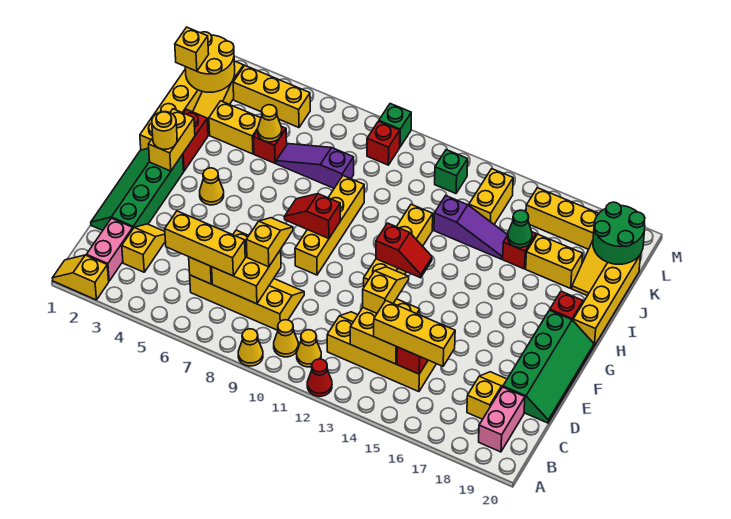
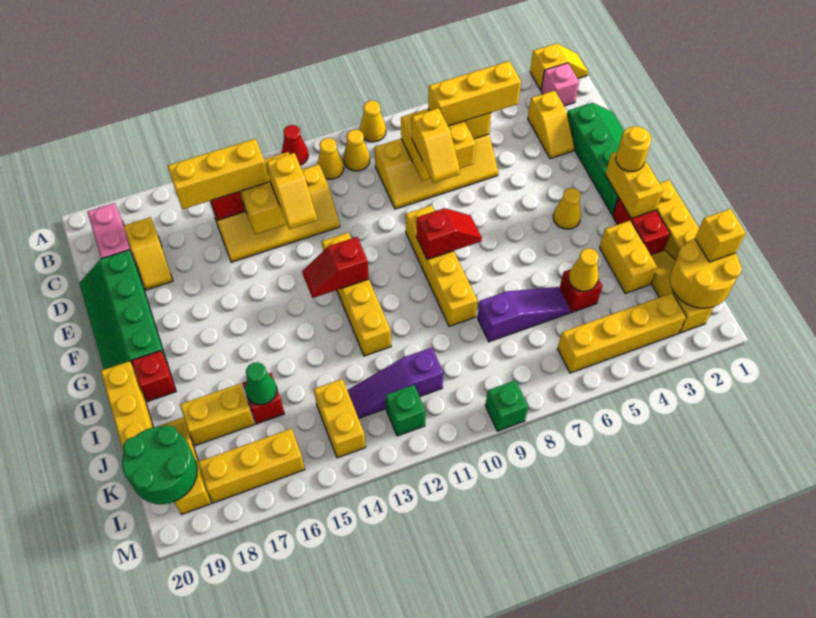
pink 1x2 brick [87,218,133,281] -> pink 1x1 brick [541,63,579,106]
yellow 1x2 brick [209,101,261,154] -> yellow 1x2 brick turned to [600,221,657,294]
purple 1x3 slope [434,196,508,259] -> purple 1x3 slope moved to [347,348,443,418]
yellow 1x3 brick [233,66,310,128] -> yellow 1x4 brick [557,293,686,373]
red 1x1 brick [367,121,400,165] -> none

